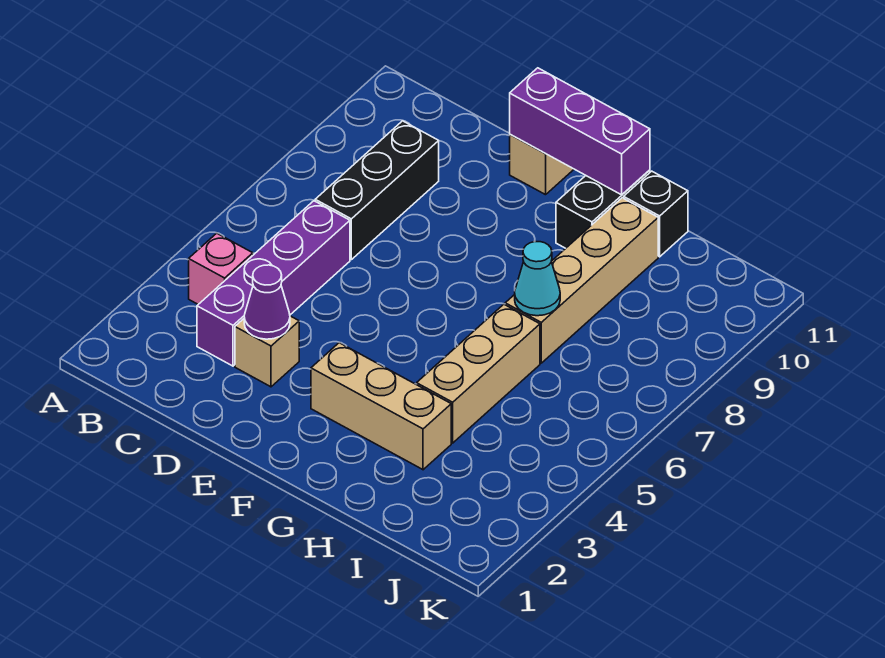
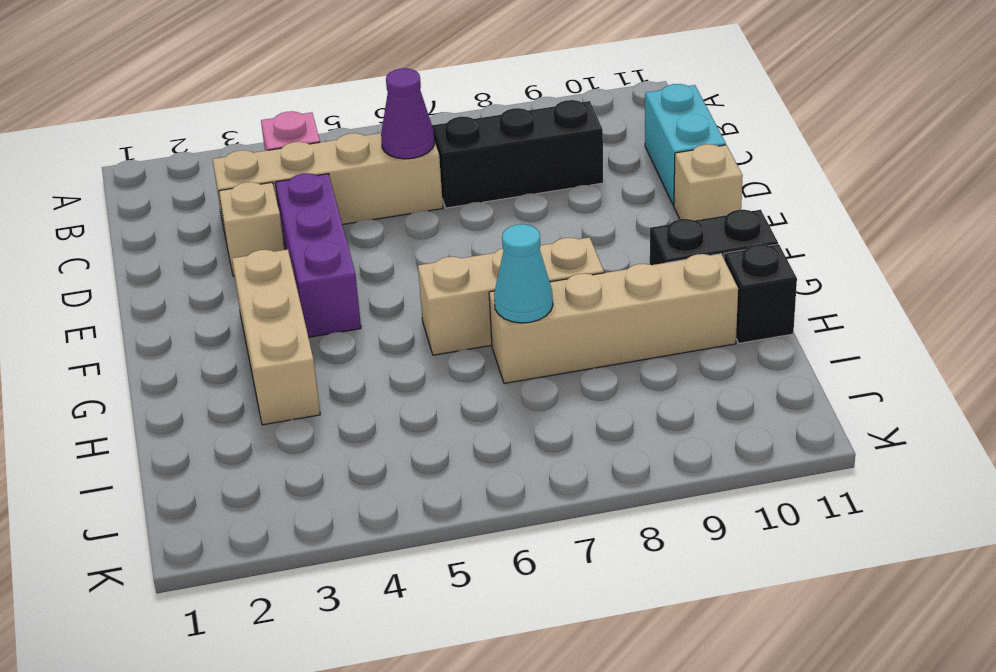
purple 1x4 brick [197,201,350,366] -> tan 1x4 brick [213,133,443,233]
none -> cyan 1x2 brick [645,84,726,205]
purple 1x1 cone [244,265,290,339] -> purple 1x1 cone moved to [381,68,434,159]
purple 1x3 brick [510,68,650,195] -> purple 1x3 brick moved to [275,173,361,337]
tan 1x3 brick [417,304,540,443] -> tan 1x3 brick moved to [418,237,604,355]

